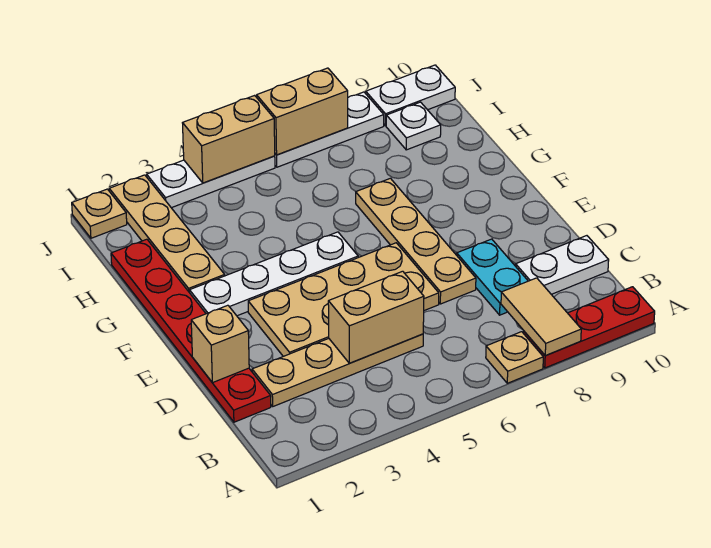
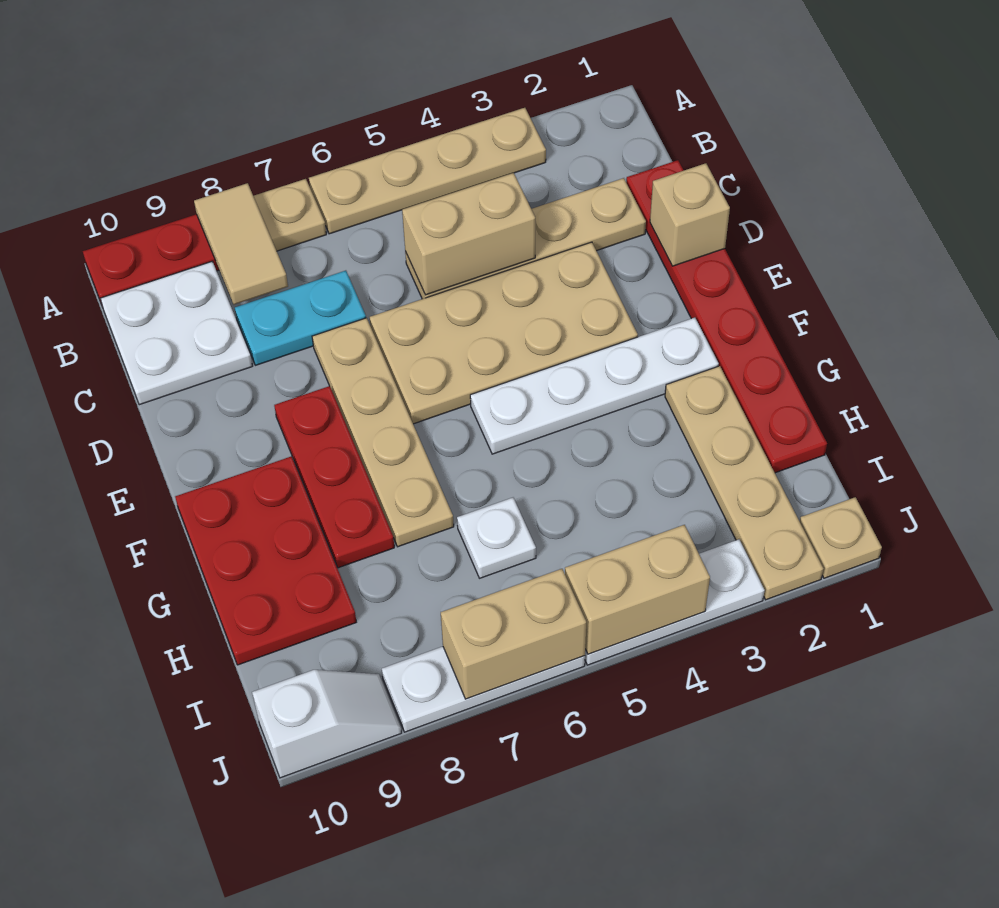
none -> tan 1x4 plate [309,108,546,234]
cyan 1x2 plate [457,239,528,315] -> cyan 1x2 plate turned to [235,271,366,365]
white 1x2 plate [516,236,609,294] -> white 2x2 plate [100,262,252,405]
none -> red 1x3 plate [274,386,394,568]
none -> red 2x3 plate [175,456,356,665]
white 1x1 plate [386,102,441,150] -> white 1x1 plate moved to [457,498,536,578]
white 1x2 plate [366,65,455,126] -> white 1x2 slope [252,670,401,778]

